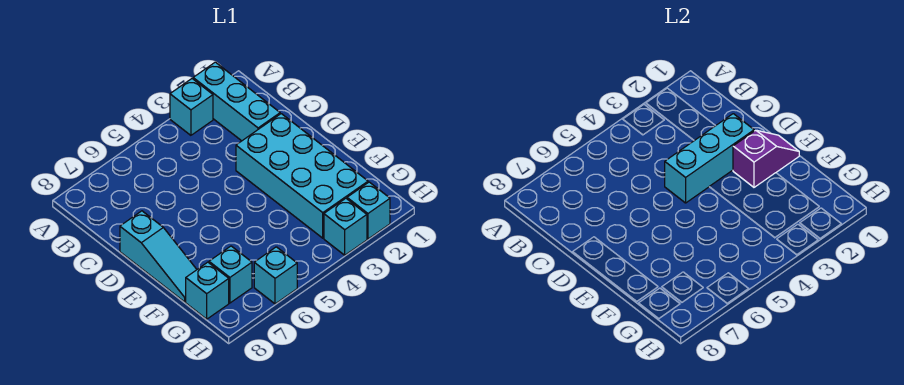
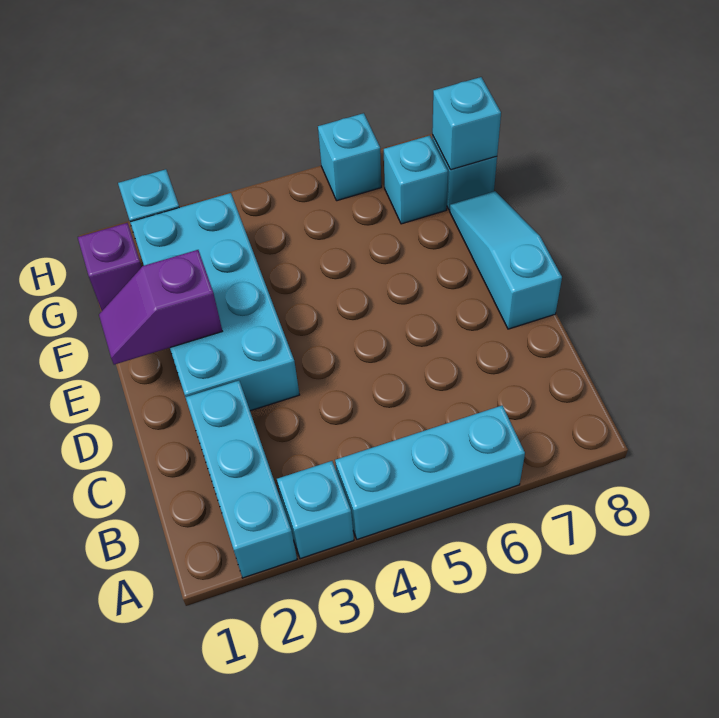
cyan 1x3 brick [665,114,754,203] -> cyan 1x3 brick moved to [335,406,525,539]
none -> purple 1x1 brick [78,223,141,311]
cyan 1x1 brick [324,198,367,255] -> cyan 1x1 brick moved to [432,77,501,170]

